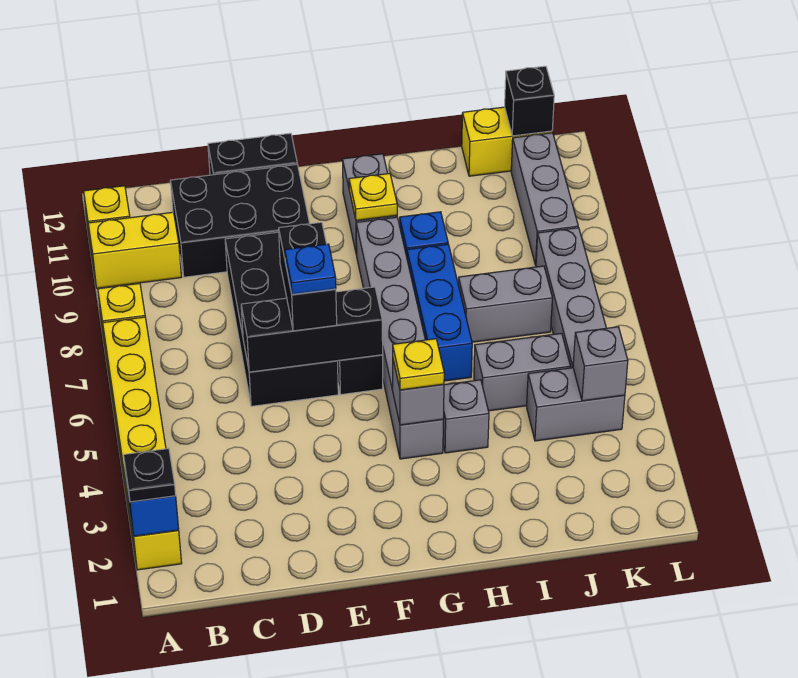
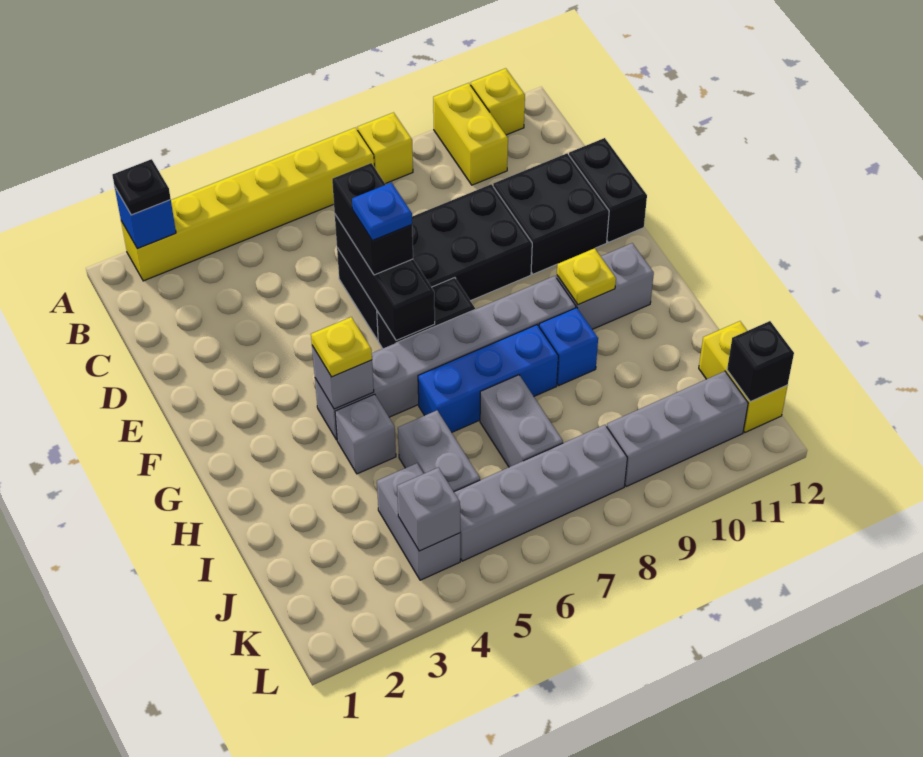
black 2x3 brick [170,164,310,277] -> black 2x2 brick [493,153,609,274]
black 1x2 brick [279,222,337,331] -> black 1x2 brick turned to [332,163,413,275]

